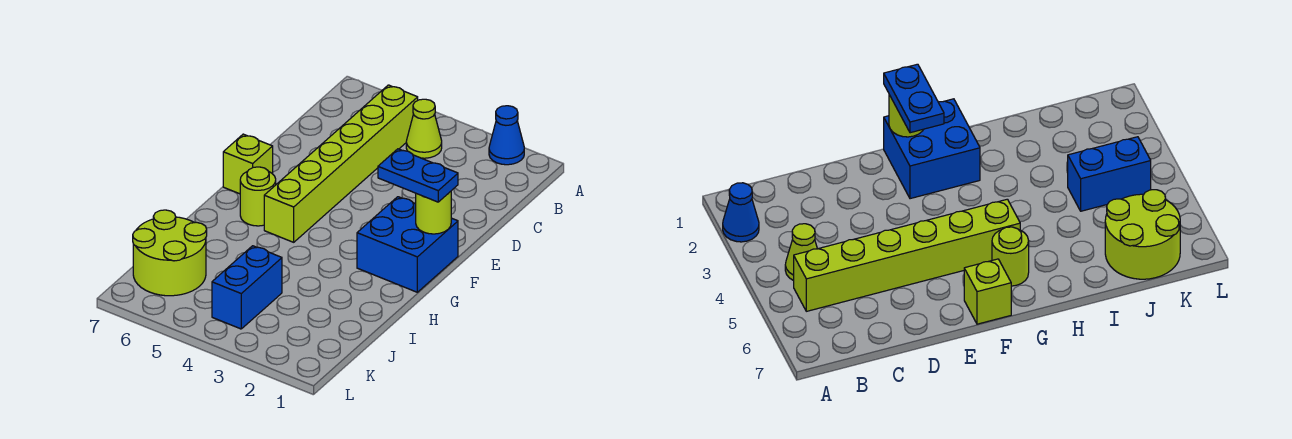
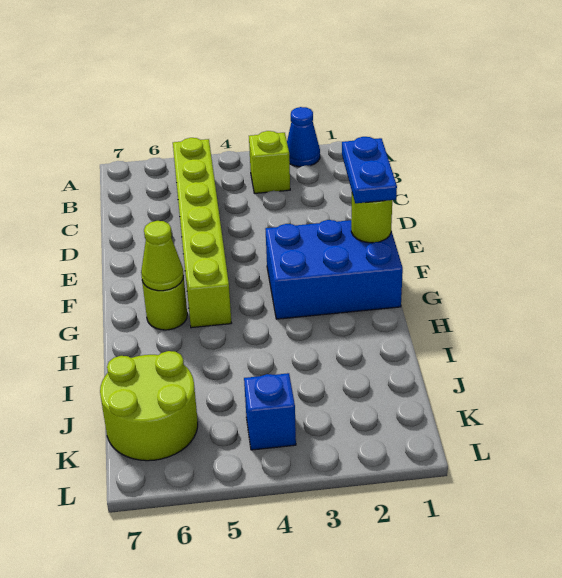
lime 1x1 cone [406,99,442,158] -> lime 1x1 cone moved to [141,221,184,291]
blue 2x2 brick [357,197,458,292] -> blue 2x3 brick [266,220,403,319]
blue 1x2 plate [378,149,458,202] -> blue 1x2 plate turned to [342,137,397,203]
lime 1x1 brick [223,134,273,194] -> lime 1x1 brick moved to [249,131,290,193]
blue 1x2 brick [212,246,282,329] -> blue 1x1 brick [244,373,296,450]

